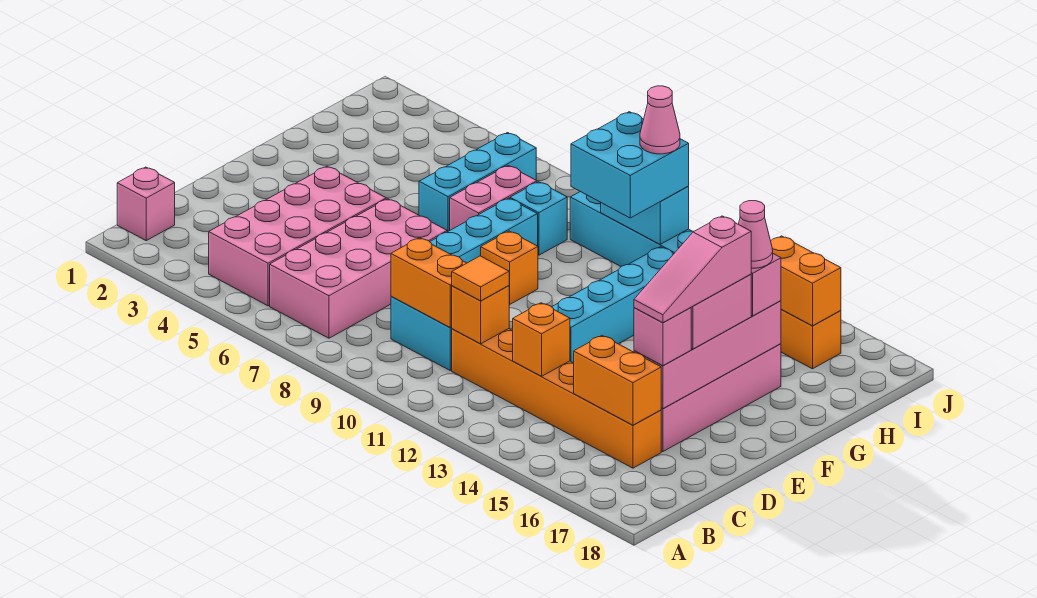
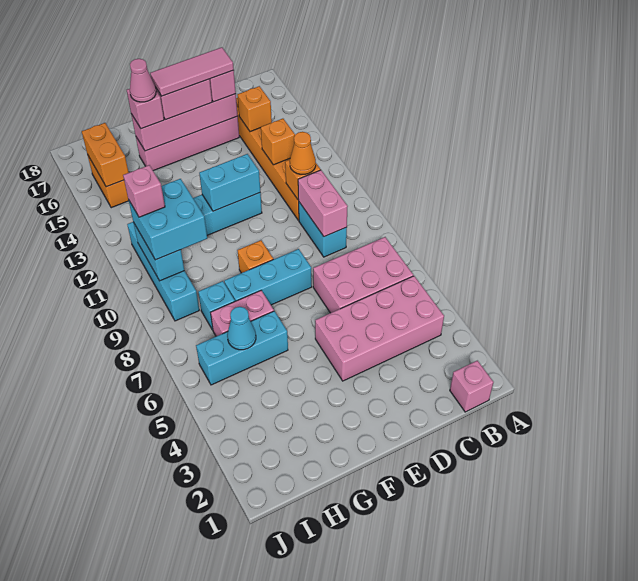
pink 2x4 brick [270,199,447,338] -> pink 2x3 brick [313,237,413,313]
orange 1x2 brick [391,238,466,327] -> pink 1x2 brick [298,170,348,237]
orange 1x1 tile [452,256,509,301] -> orange 1x1 cone [290,132,316,174]
orange 1x2 brick [574,336,661,425] -> orange 1x1 brick [238,86,272,132]
pink 1x3 slope [634,216,751,323] -> pink 1x3 tile [150,47,234,96]
none -> cyan 1x2 brick [199,154,260,211]
none -> cyan 1x1 cone [227,307,256,350]
pink 1x1 cone [640,86,680,154] -> pink 1x1 brick [123,165,165,217]

